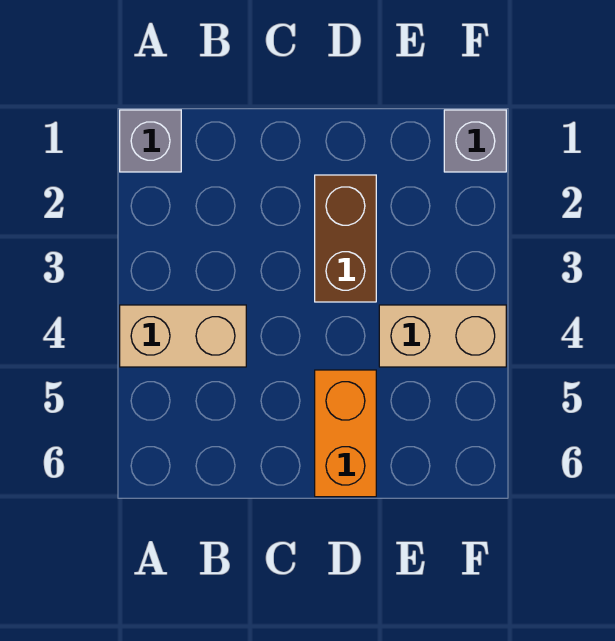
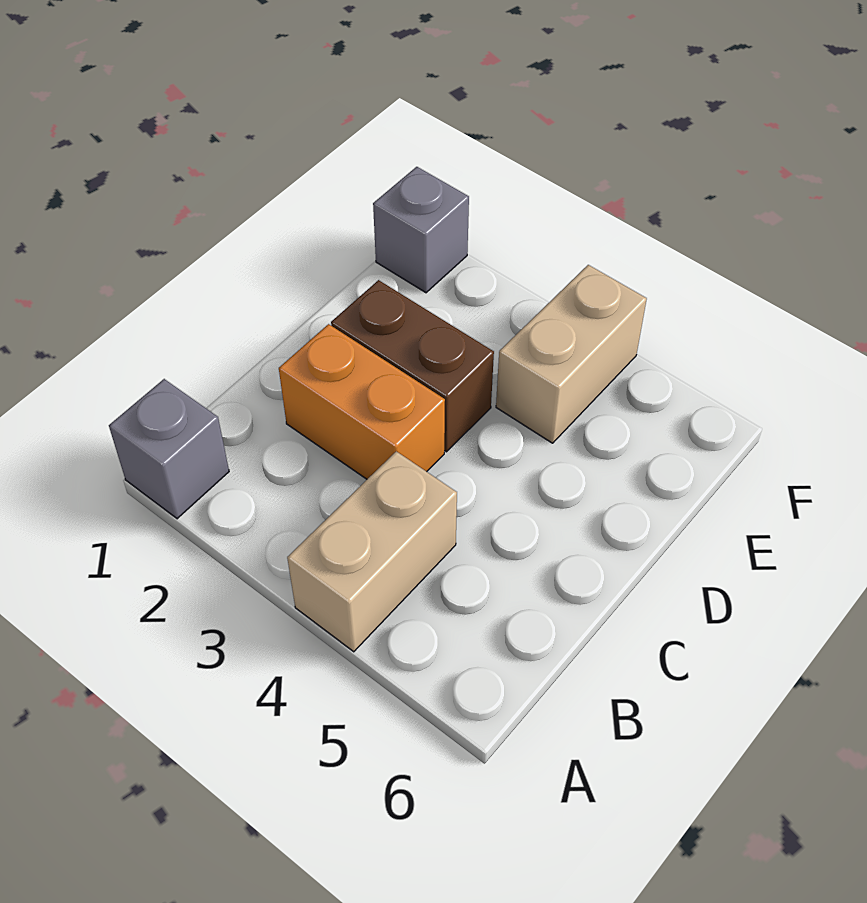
orange 1x2 brick [315,370,376,497] -> orange 1x2 brick moved to [279,324,445,479]

